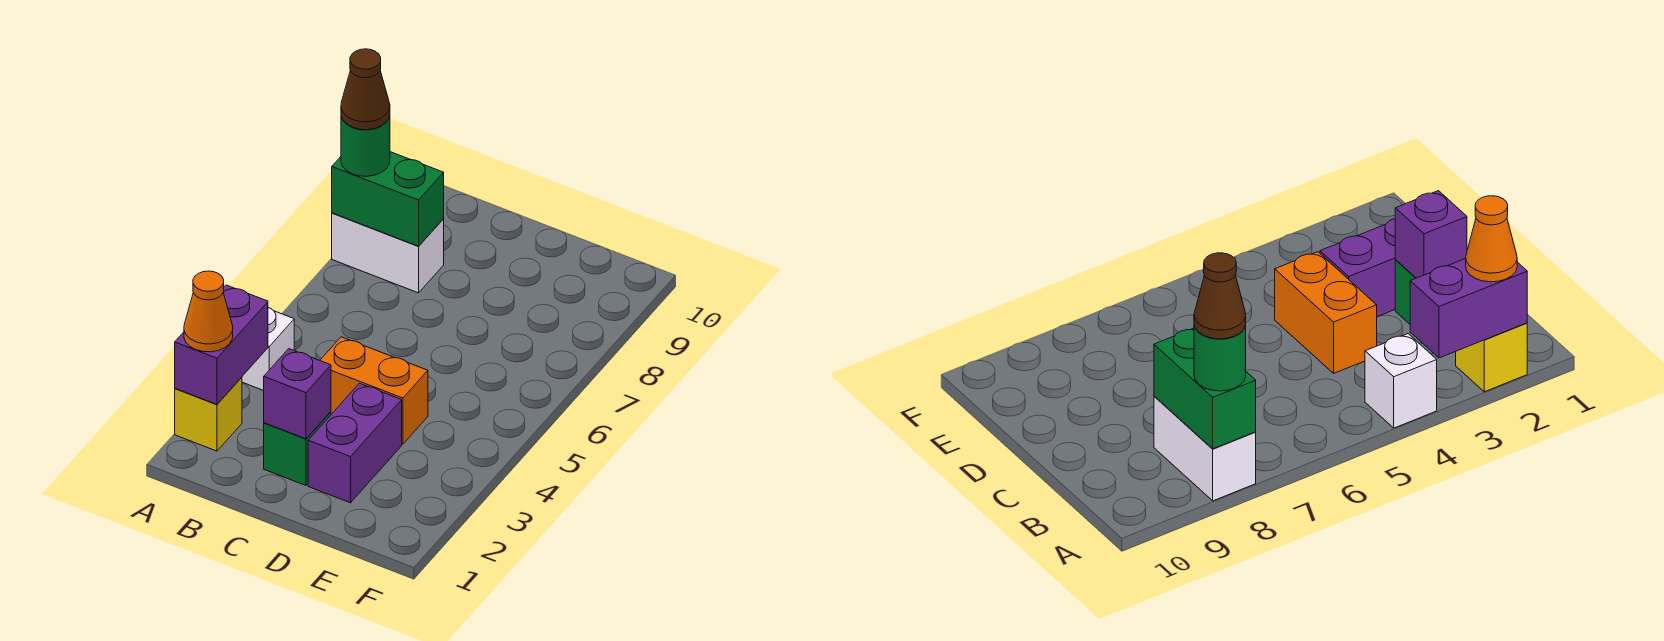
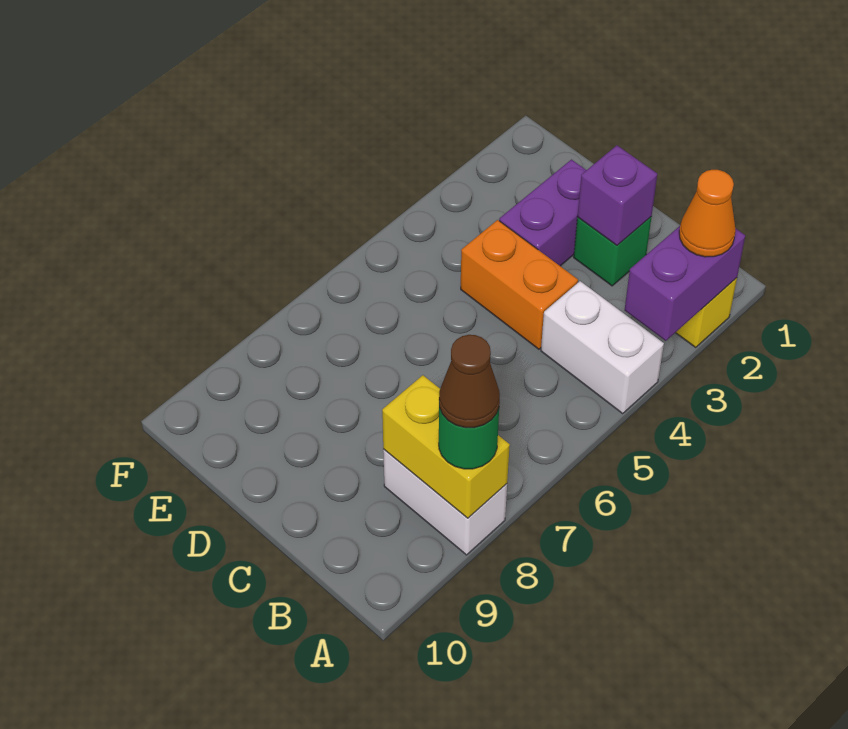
white 1x1 brick [242,308,294,391] -> white 1x2 brick [541,281,664,413]
green 1x2 brick [332,152,444,246] -> yellow 1x2 brick [382,375,510,518]

